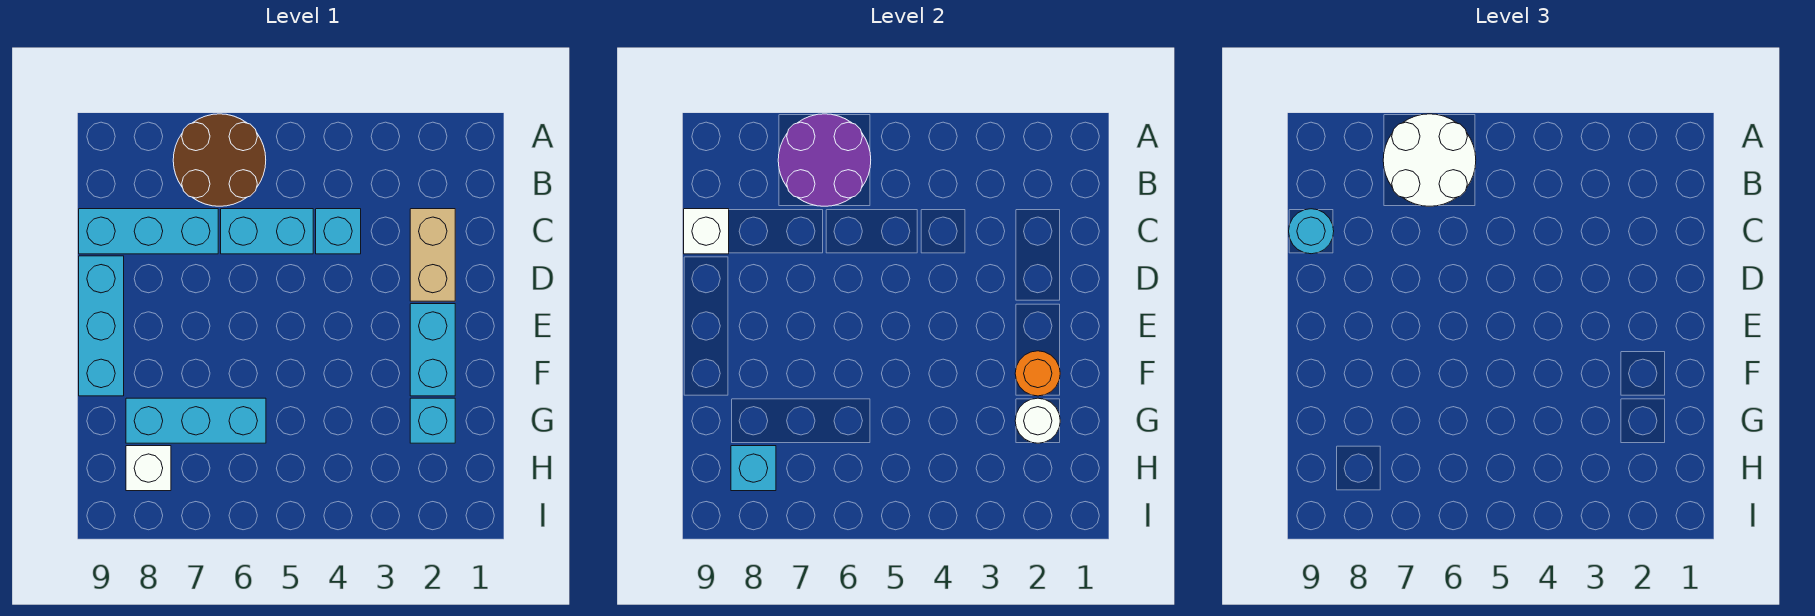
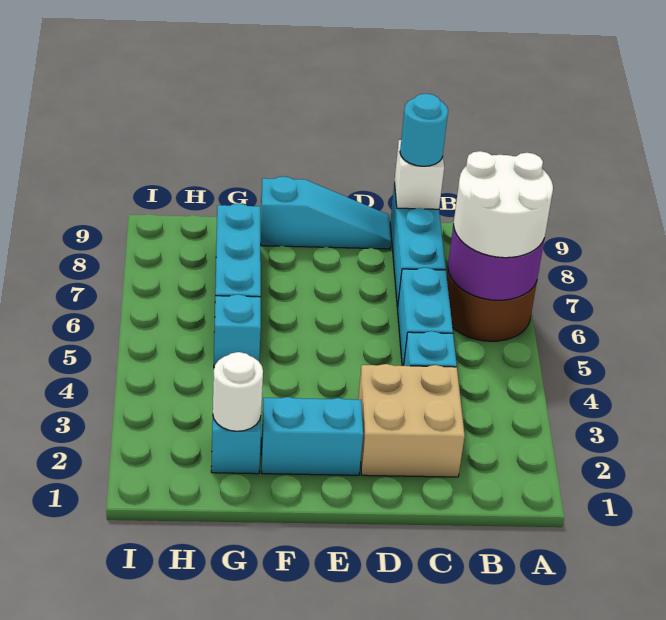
tan 1x2 brick [410,209,455,301] -> tan 2x2 brick [358,364,465,477]
cyan 1x3 brick [79,256,124,396] -> cyan 1x3 slope [260,177,391,249]
orange 1x1 round brick [1015,351,1060,396] -> none
white 1x1 brick [126,446,171,491] -> none
cyan 1x1 brick [731,446,776,491] -> cyan 1x1 brick moved to [214,294,261,367]

